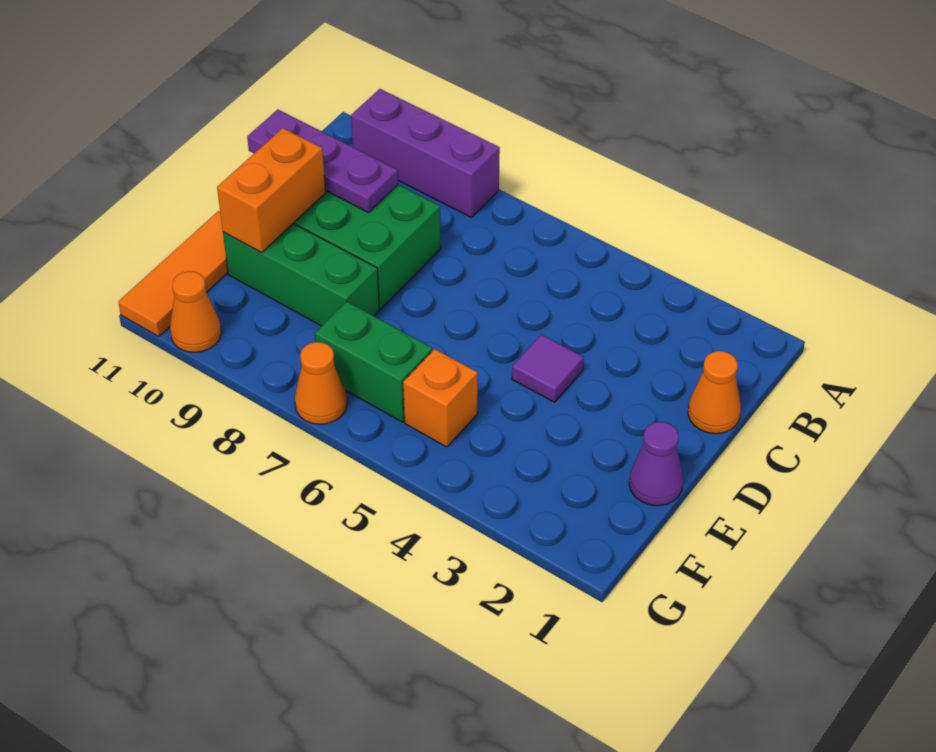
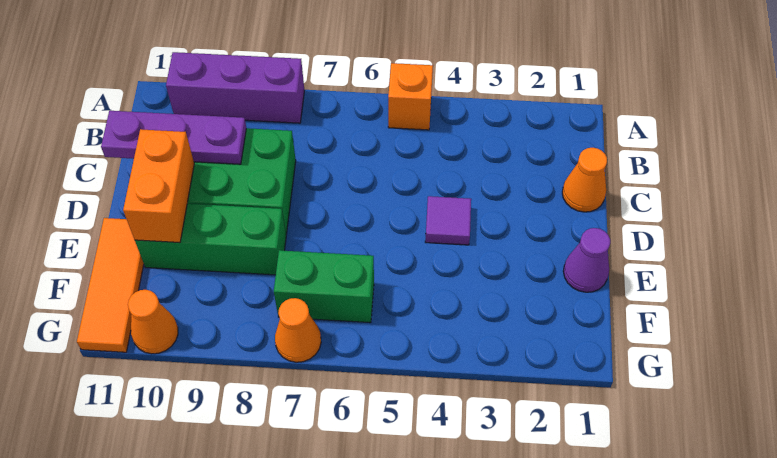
orange 1x1 brick [403,349,478,447] -> orange 1x1 brick moved to [388,63,433,130]

